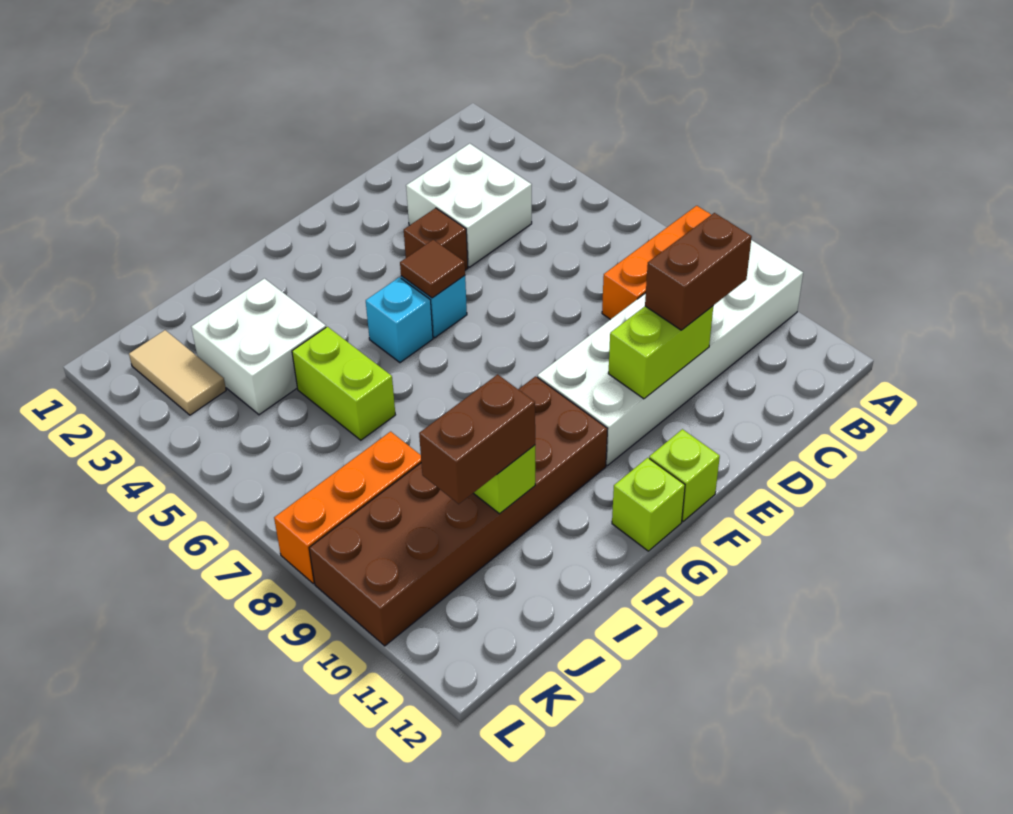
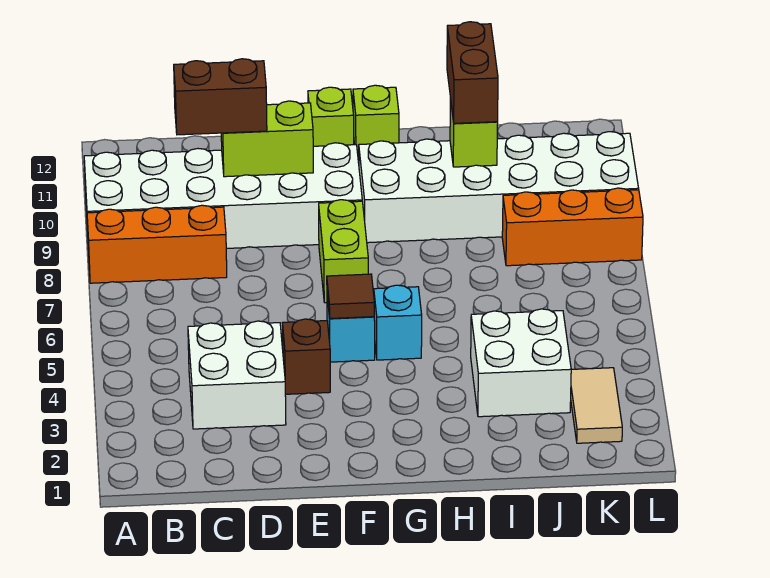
brown 2x6 brick [309,376,607,646] -> white 2x6 brick [359,132,639,243]
lime 1x2 brick [292,327,395,440] -> lime 1x2 brick moved to [319,200,368,303]
brown 1x2 brick [419,374,535,504] -> brown 1x2 brick turned to [447,22,498,123]

